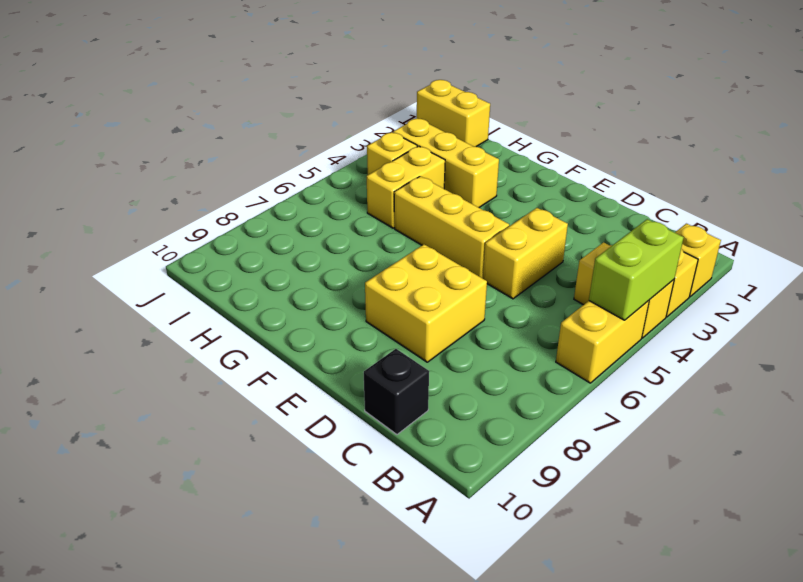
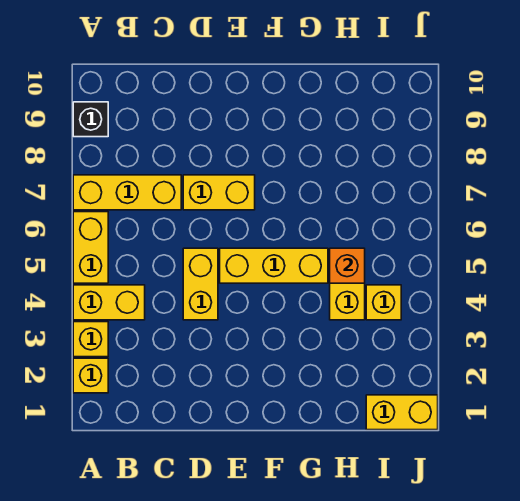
lime 1x2 brick [589,219,684,320] -> none
black 1x1 brick [364,349,429,434] -> black 1x1 brick moved to [73,102,108,137]
yellow 2x2 brick [365,244,487,362] -> yellow 1x2 brick [183,175,255,210]
yellow 1x3 brick [393,118,499,208] -> yellow 1x3 brick moved to [73,175,181,210]
none -> orange 1x1 brick [330,248,365,283]

